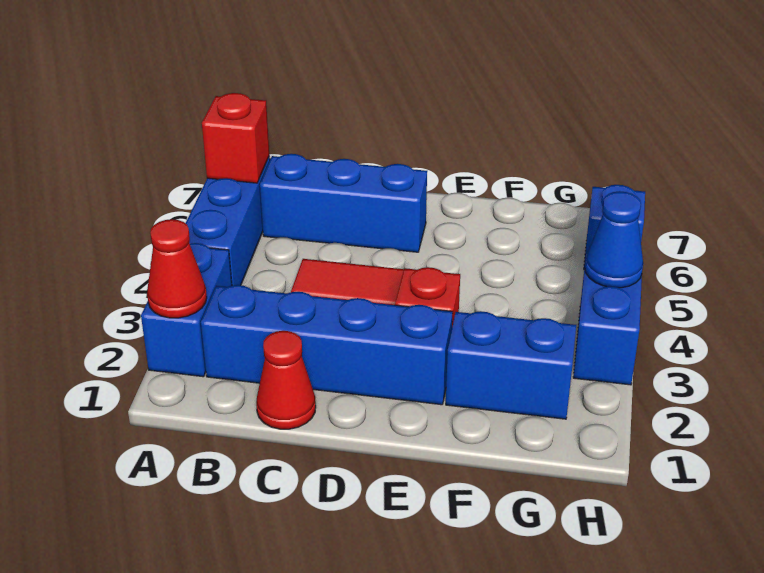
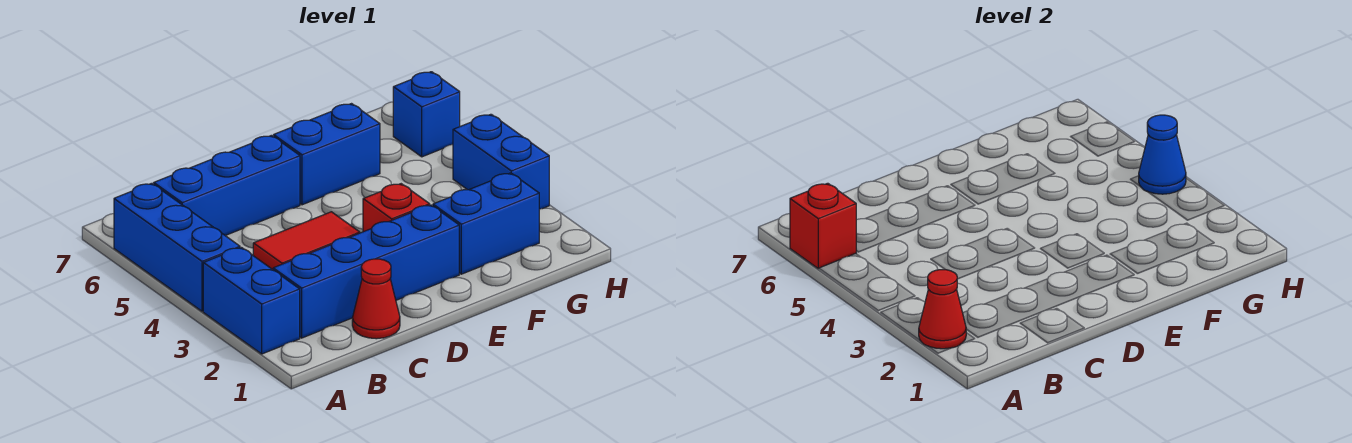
none -> blue 1x2 brick [274,104,380,205]

